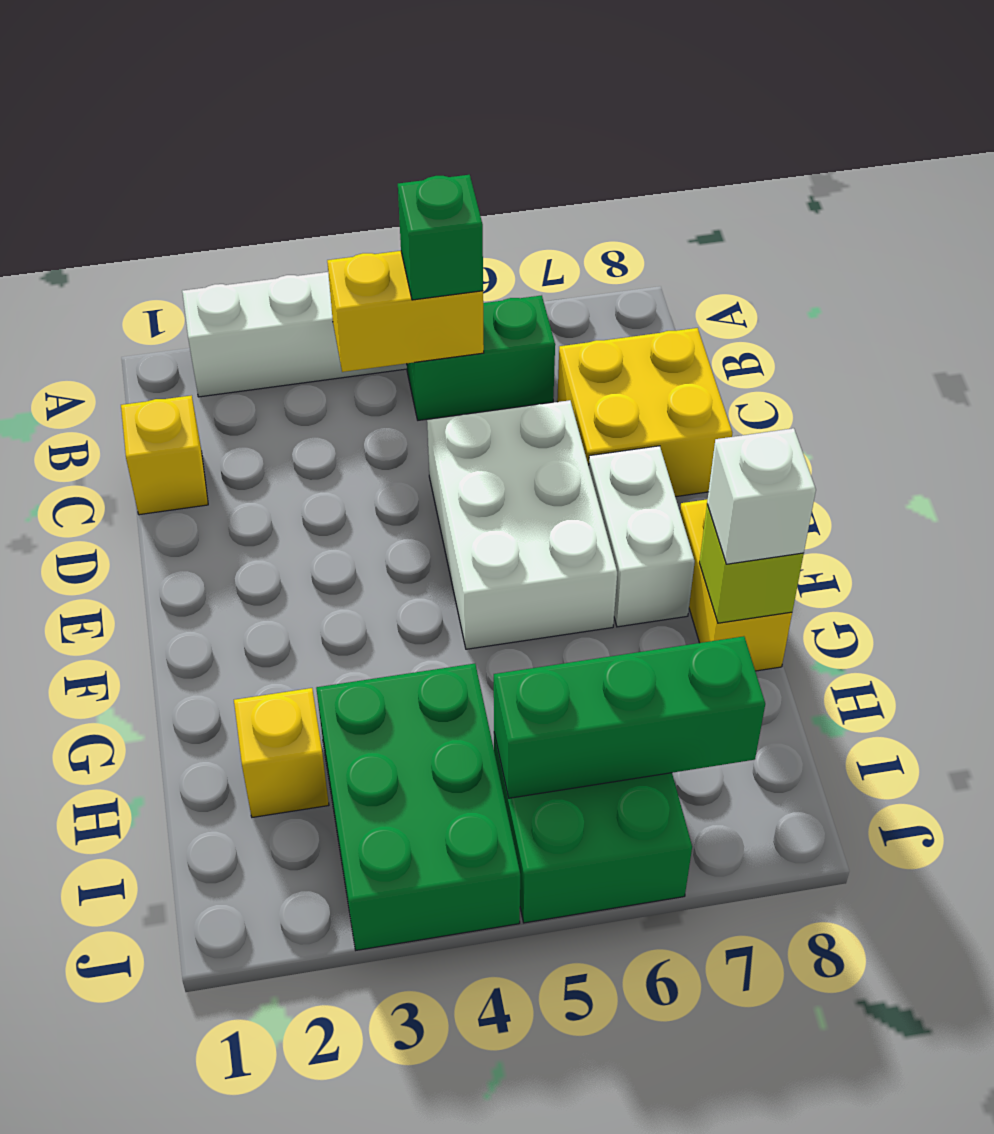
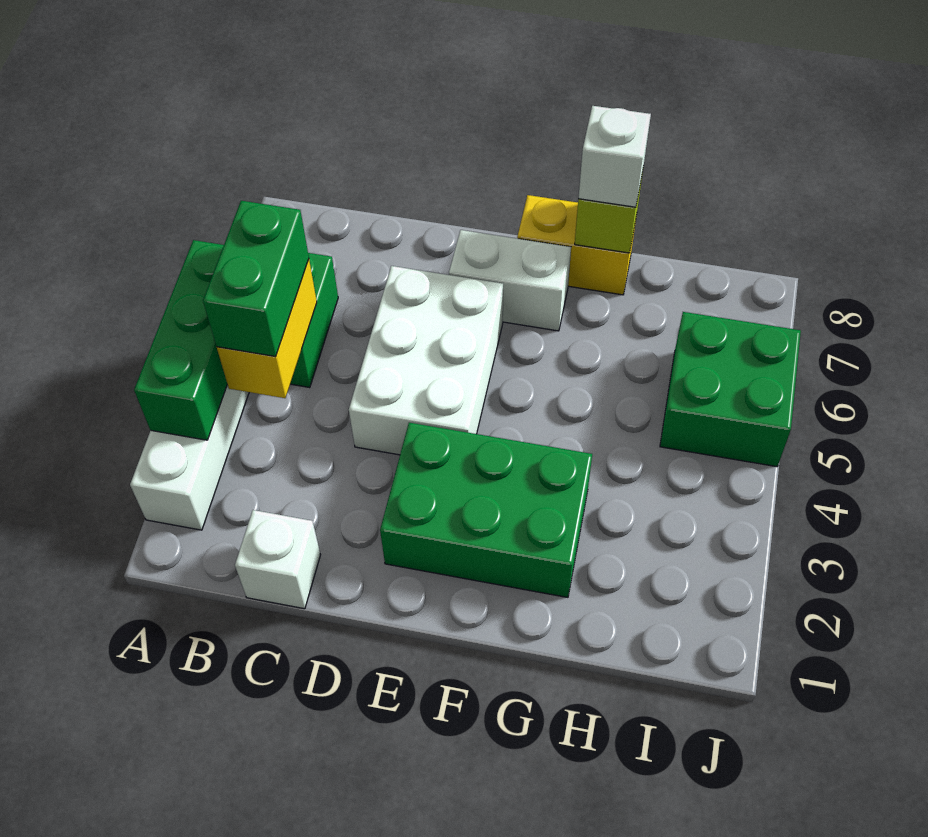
green 1x1 brick [398,175,483,300] -> green 1x2 brick [203,201,309,356]
yellow 1x1 brick [121,395,208,515] -> white 1x1 brick [235,510,321,609]
yellow 2x2 brick [557,328,732,497] -> none
white 2x3 brick [427,400,617,649] -> white 2x3 brick turned to [349,266,503,455]
yellow 1x1 brick [234,688,329,817] -> none
green 2x3 brick [316,664,520,950] -> green 2x3 brick moved to [380,423,592,597]
green 1x3 brick [494,636,765,798] -> green 1x3 brick moved to [134,240,227,440]

